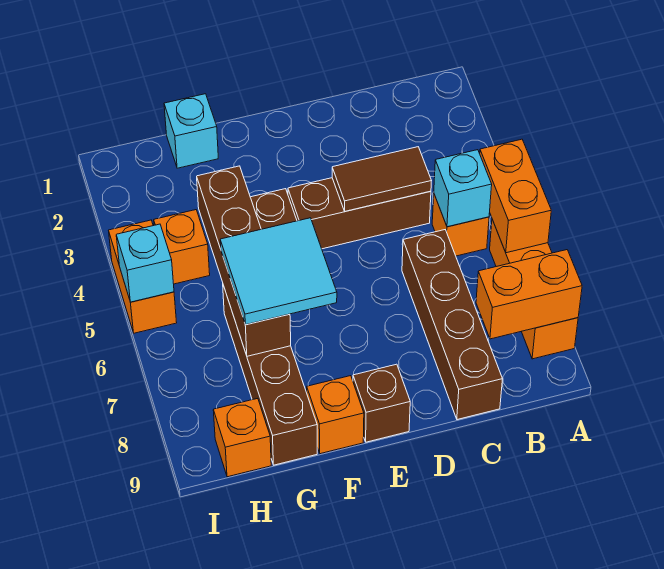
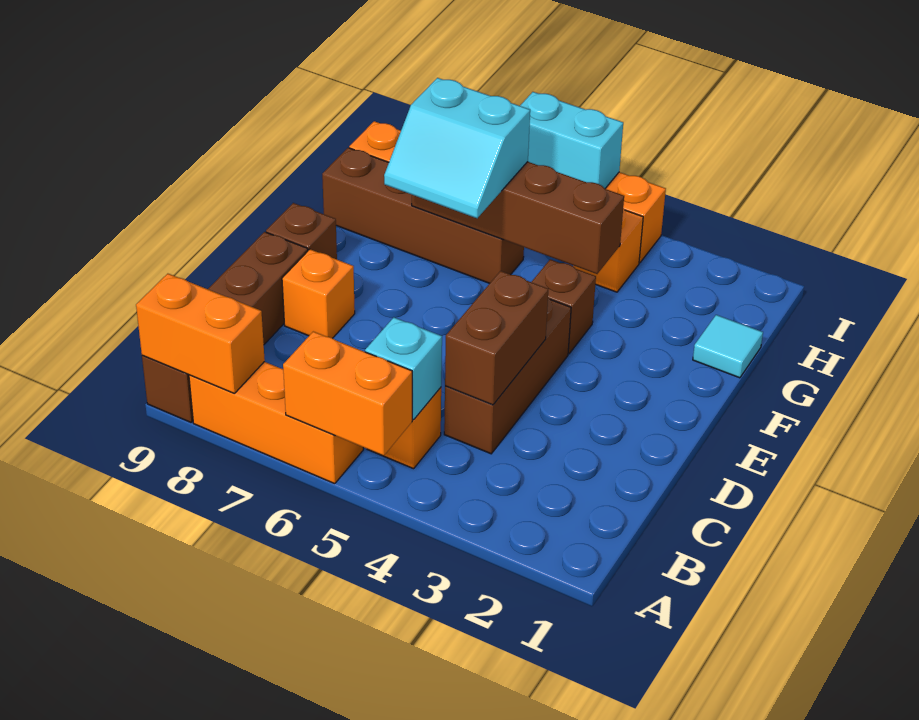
orange 1x2 brick [476,250,582,339] -> orange 1x2 brick turned to [136,274,265,393]
brown 1x2 tile [332,147,431,211] -> brown 1x2 brick [445,271,548,405]
brown 1x4 brick [402,230,503,420] -> brown 1x4 brick turned to [142,232,308,422]
cyan 2x2 tile [220,218,337,325] -> cyan 2x2 slope [384,78,530,218]
orange 1x1 brick [307,376,364,454] -> orange 1x1 brick moved to [282,249,355,338]
cyan 1x1 brick [164,94,218,168] -> cyan 1x1 tile [693,315,763,378]
cyan 1x1 brick [116,224,174,302] -> cyan 1x2 brick [520,92,623,188]

